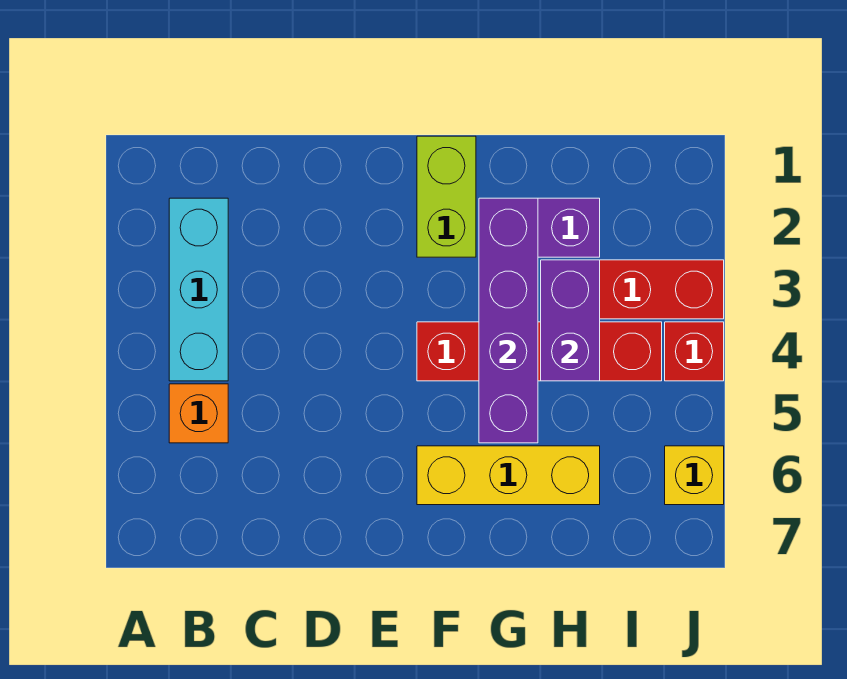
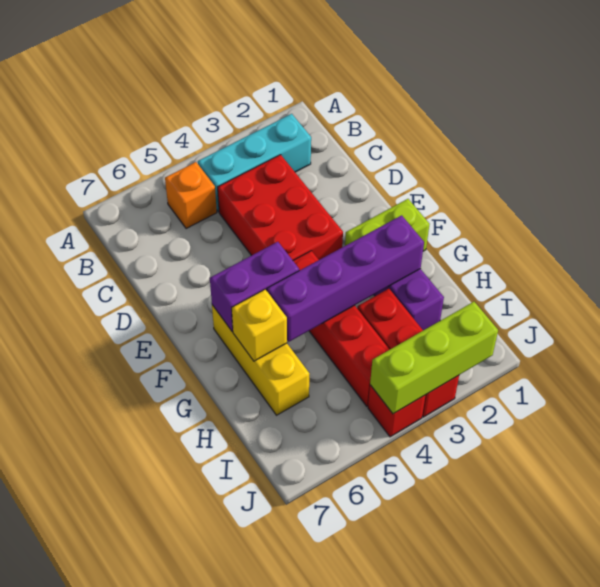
none -> red 2x3 brick [218,155,343,260]
purple 1x2 brick [541,260,600,381] -> purple 1x2 brick moved to [210,242,299,331]
none -> lime 1x3 brick [370,302,498,414]
yellow 1x1 brick [665,446,724,505] -> yellow 1x1 brick moved to [232,289,287,361]

